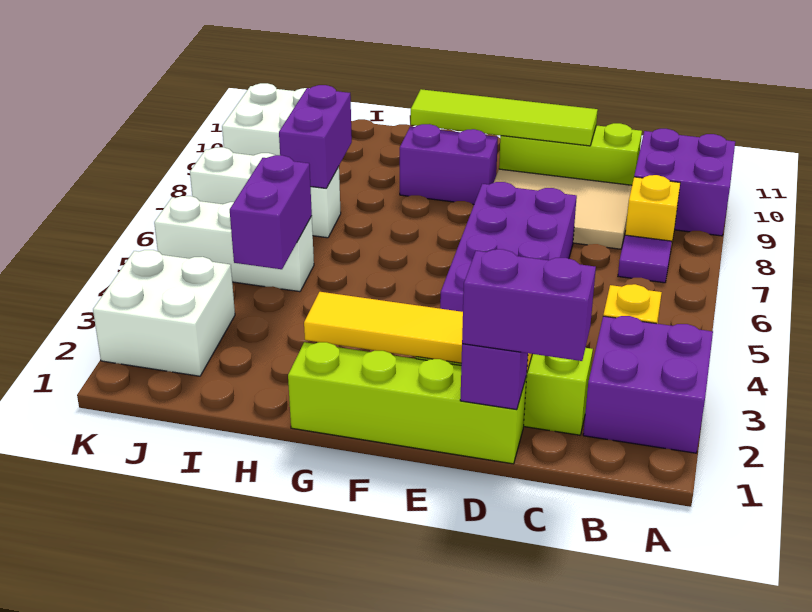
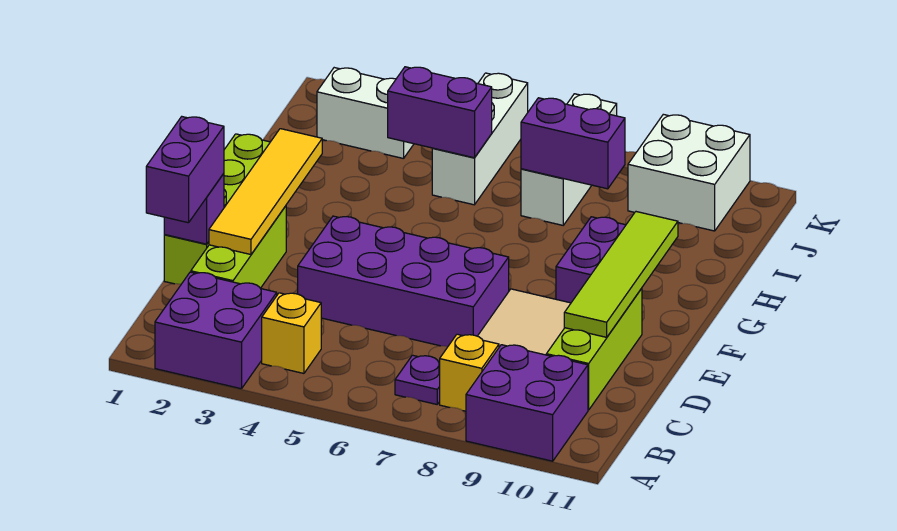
purple 1x1 tile [618,235,672,283] -> purple 1x1 plate [395,355,440,404]
white 2x2 brick [93,250,235,376] -> white 1x2 brick [317,68,414,159]

